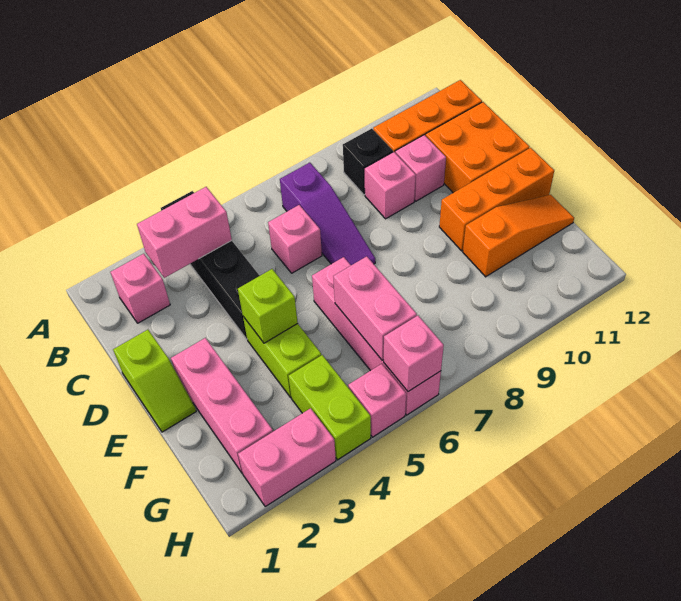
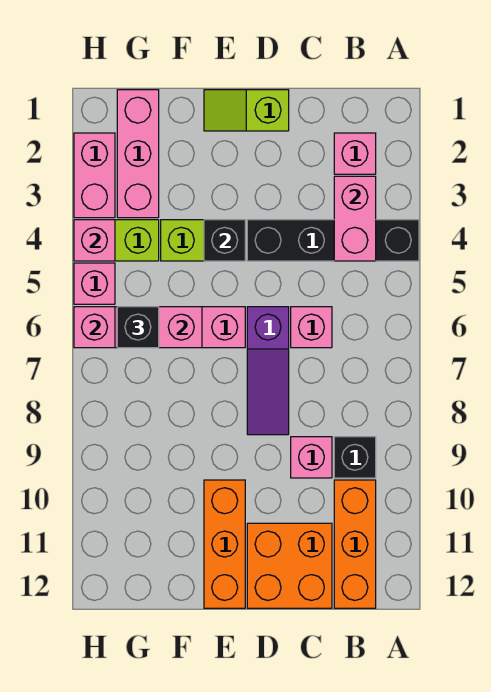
purple 1x3 slope [280,163,375,265] -> purple 1x3 slope turned to [247,307,289,435]
pink 1x1 brick [395,135,446,201] -> pink 1x1 brick moved to [74,220,115,261]
pink 1x3 brick [171,338,273,473] -> pink 1x3 brick turned to [117,90,159,218]
lime 1x1 brick [238,269,298,343] -> black 1x1 brick [204,220,245,261]
orange 1x3 slope [463,195,574,277] -> none
none -> black 1x1 brick [117,307,159,348]

